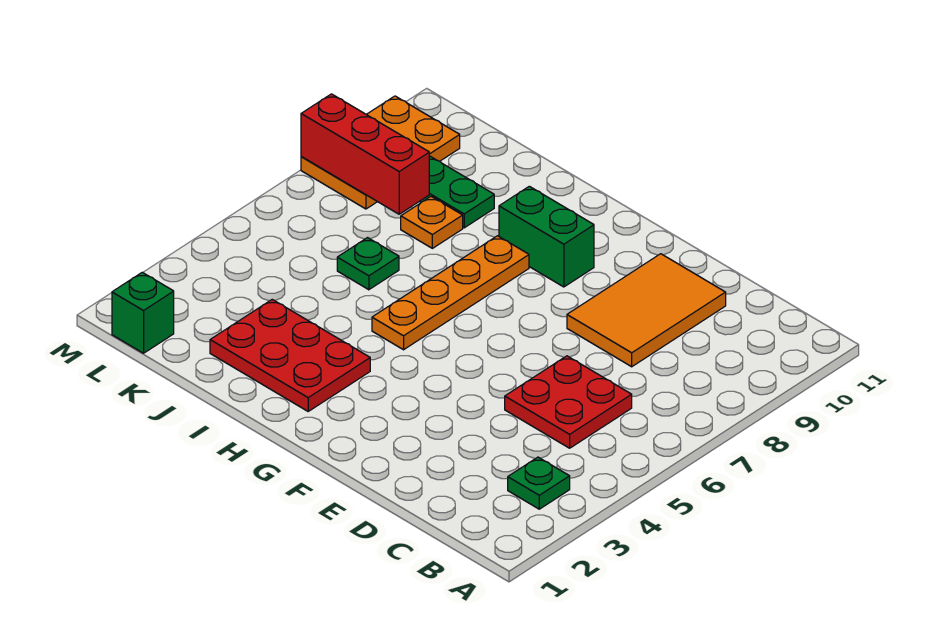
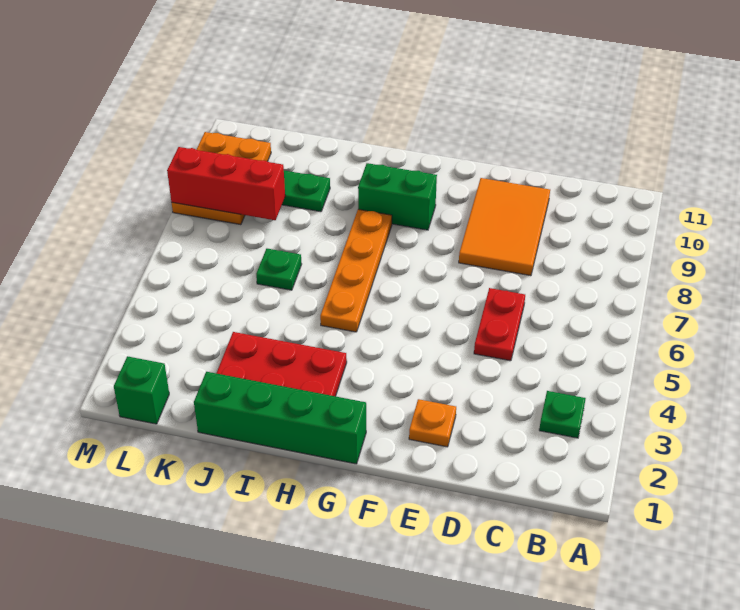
red 2x2 plate [505,356,632,448] -> red 1x2 plate [474,288,525,361]
none -> green 1x4 brick [194,372,366,464]
orange 1x1 plate [401,197,463,248] -> orange 1x1 plate moved to [409,399,456,447]

